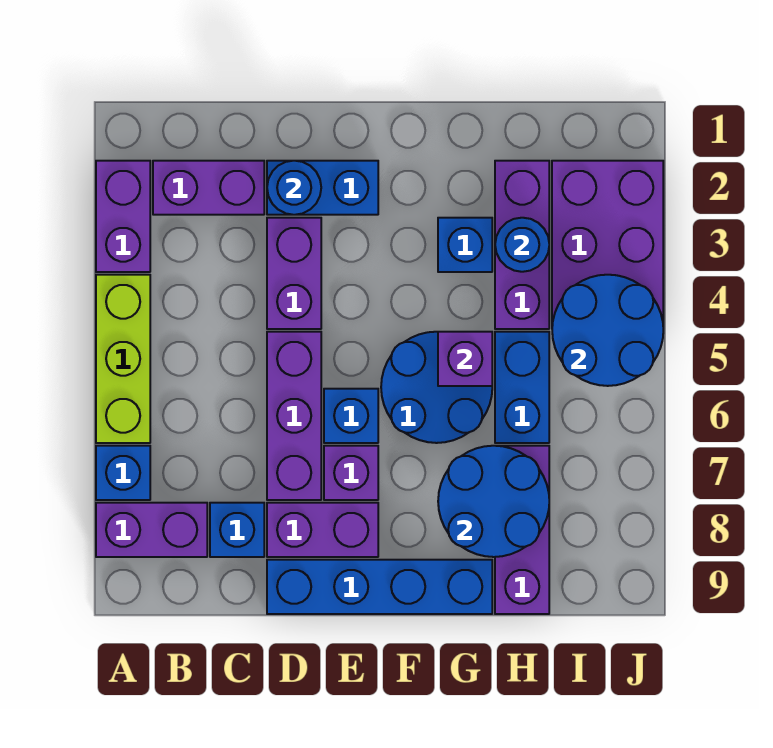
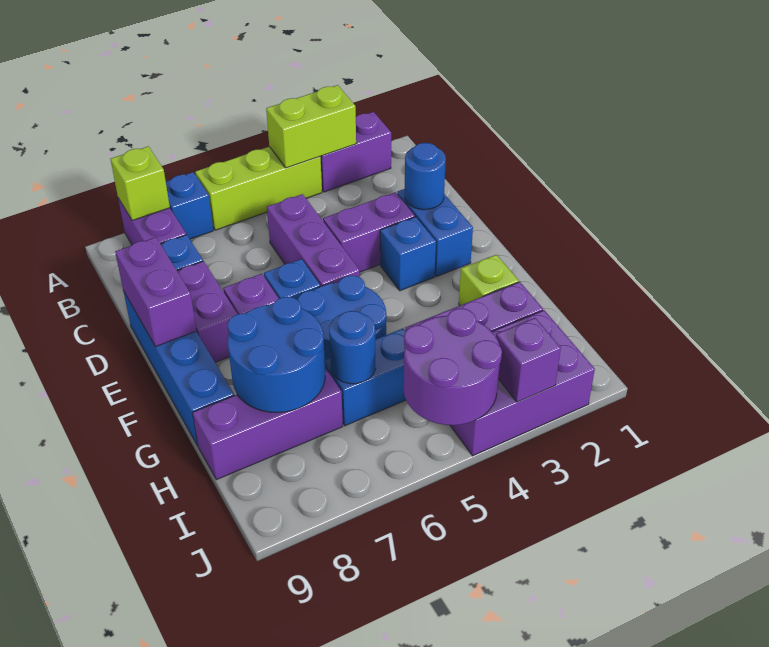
none -> lime 1x2 brick [266,85,356,168]
none -> lime 1x1 brick [111,146,170,221]
purple 1x2 brick [153,161,264,215] -> purple 1x2 brick moved to [115,237,196,347]
purple 1x3 brick [267,332,321,500] -> purple 1x3 brick turned to [267,194,360,286]
none -> lime 1x1 brick [459,255,519,306]
blue 1x1 brick [438,218,492,272] -> blue 1x1 brick moved to [380,217,436,291]
purple 1x1 brick [438,332,492,386] -> purple 1x1 brick moved to [496,318,561,402]
blue 1x1 round brick [495,218,549,272] -> blue 1x1 round brick moved to [329,311,375,384]
blue 2x2 round brick [552,275,663,386] -> purple 2x2 round brick [403,308,502,425]

